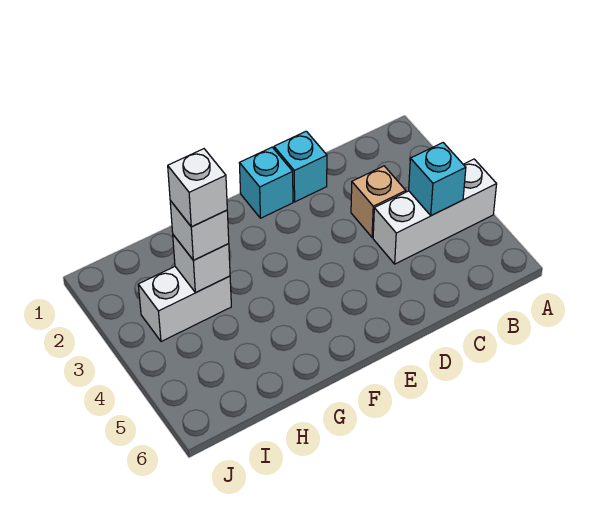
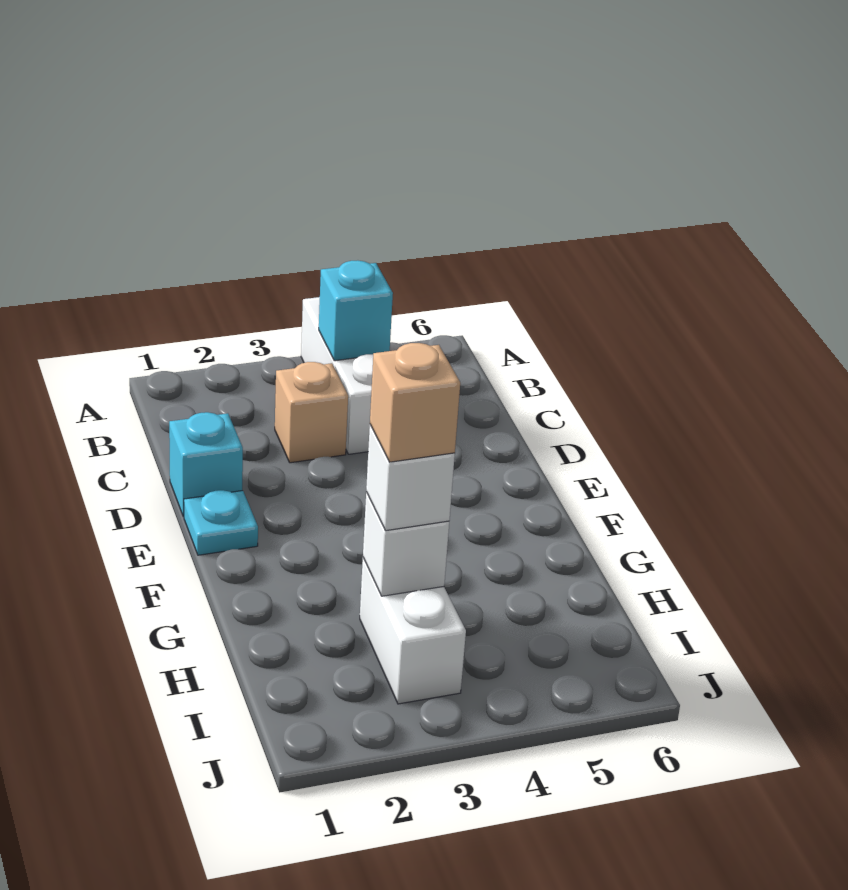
cyan 1x1 brick [239,147,293,218] -> cyan 1x1 plate [184,490,258,555]
white 1x1 brick [168,149,227,227] -> tan 1x1 brick [370,343,460,462]

